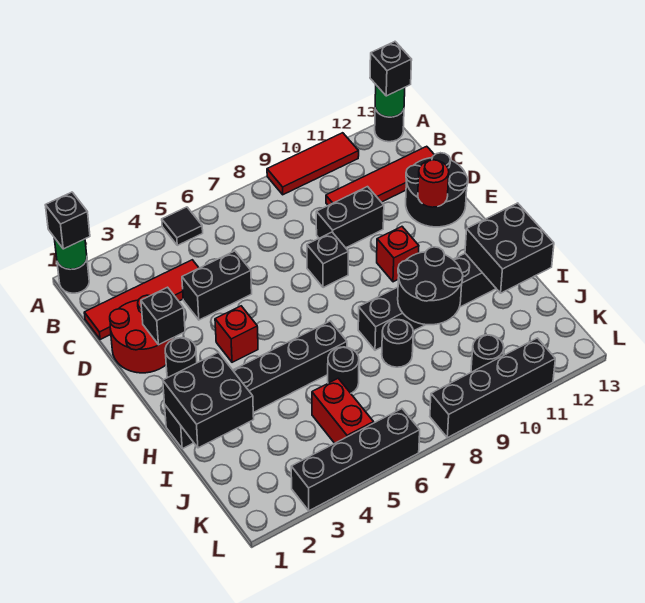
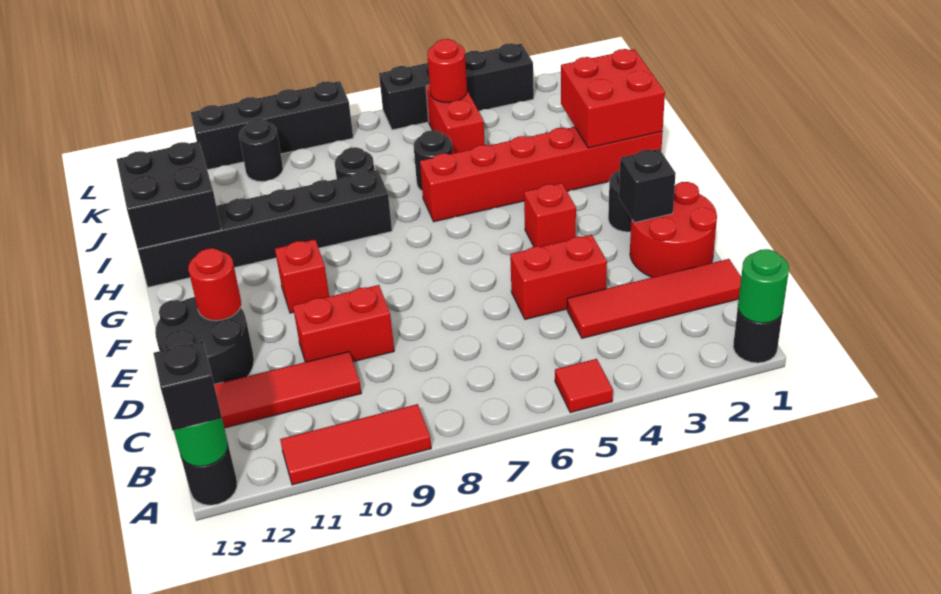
black 1x1 brick [45,192,90,249] -> none
black 1x1 tile [162,207,203,245] -> red 1x1 tile [555,359,613,413]
black 1x2 brick [182,251,252,320] -> red 1x2 brick [510,235,607,319]
black 1x2 brick [316,187,384,248] -> red 1x2 brick [293,285,394,362]
black 1x1 brick [307,232,349,288] -> none
black 1x6 brick [165,321,347,449] -> red 1x6 brick [420,127,663,222]
black 2x2 brick [163,352,254,448] -> red 2x2 brick [561,49,665,148]
black 2x2 round brick [398,247,463,325] -> none
none -> red 1x1 round brick [427,39,467,103]

